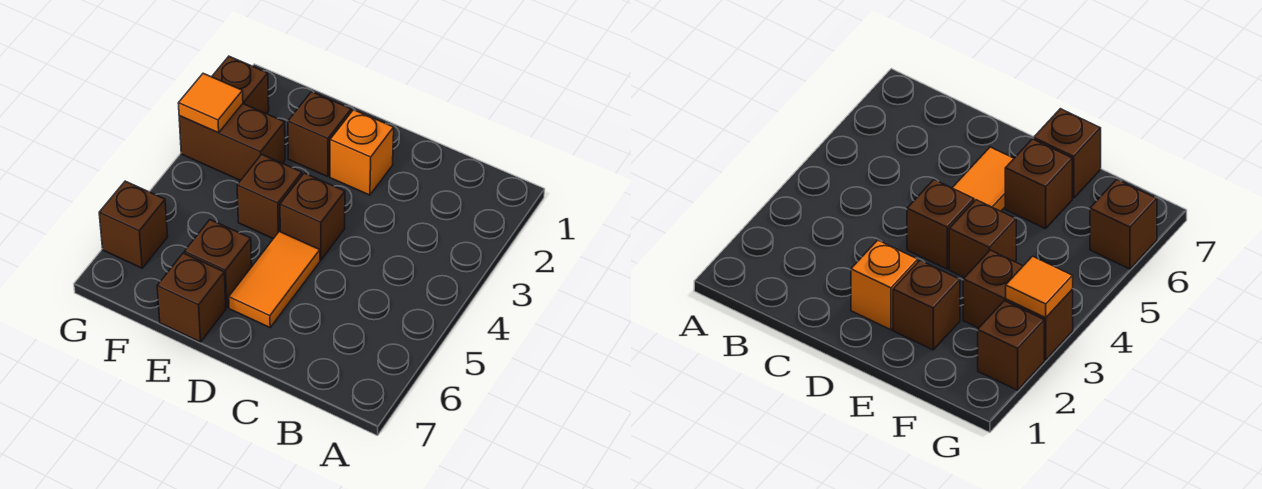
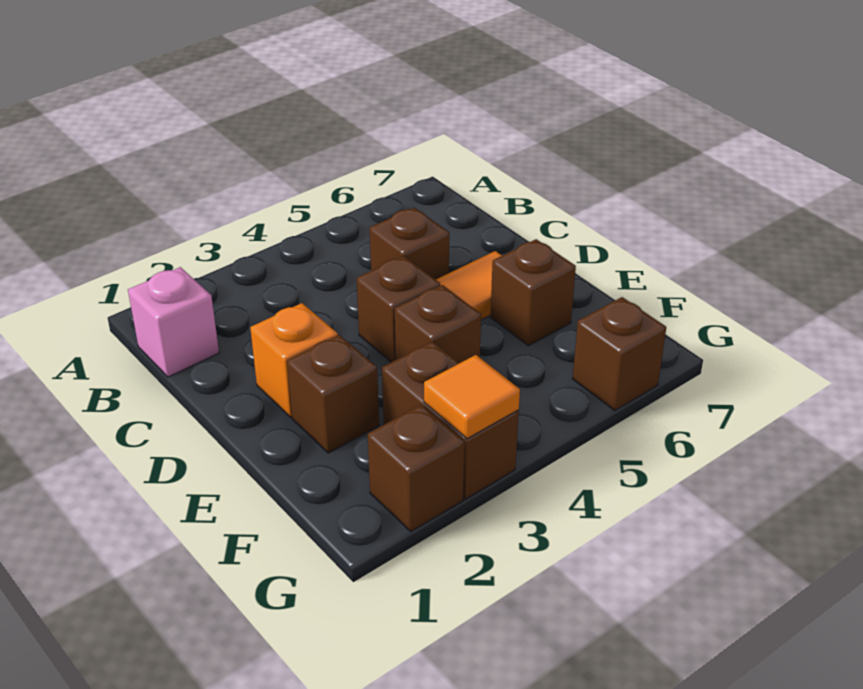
none -> pink 1x1 brick [128,267,219,377]
brown 1x1 brick [157,253,226,342] -> brown 1x1 brick moved to [370,208,449,280]

